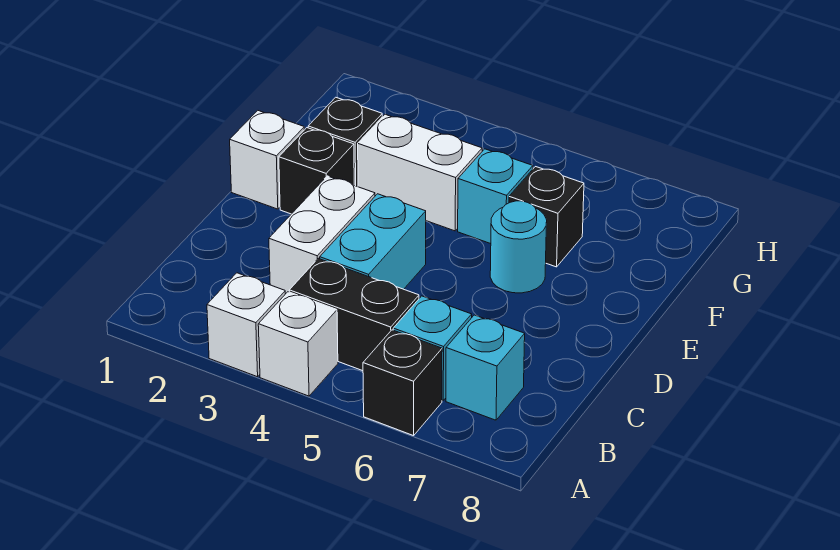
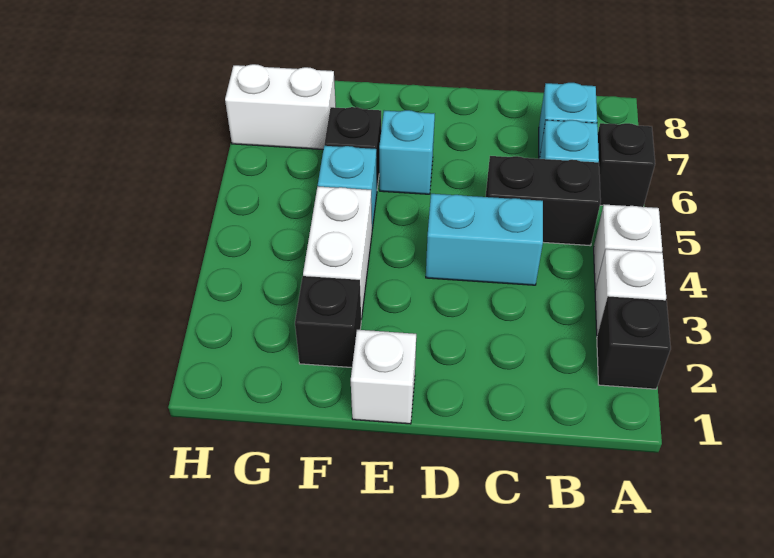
black 1x2 brick [289,258,419,371] -> black 1x2 brick turned to [486,156,601,246]
white 1x2 brick [269,176,375,294] -> white 1x2 brick moved to [225,64,336,149]
black 1x1 brick [279,128,354,214] -> black 1x1 brick moved to [597,296,671,389]
cyan 1x1 round brick [490,201,547,293] -> cyan 1x1 brick [379,110,435,194]

